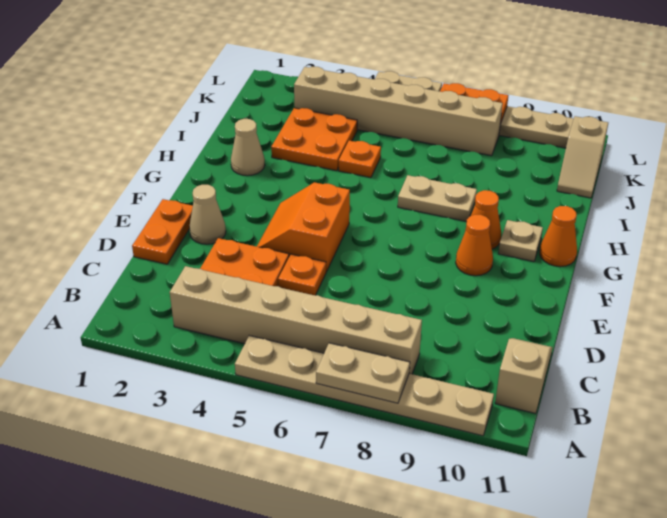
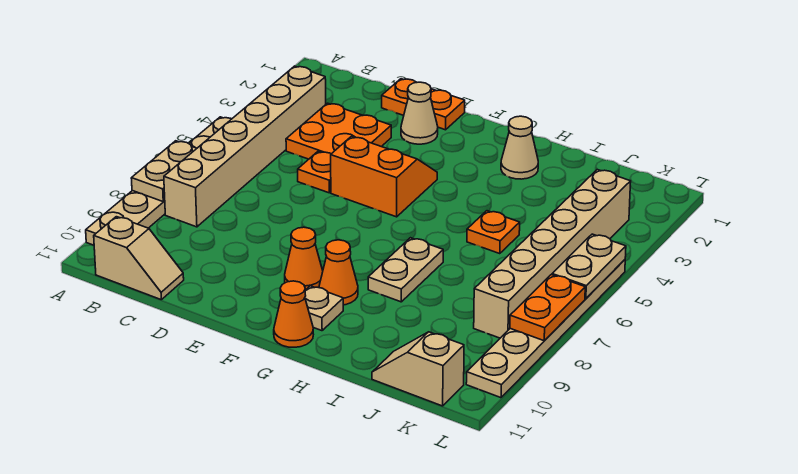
orange 2x2 plate [271,108,357,171] -> none

